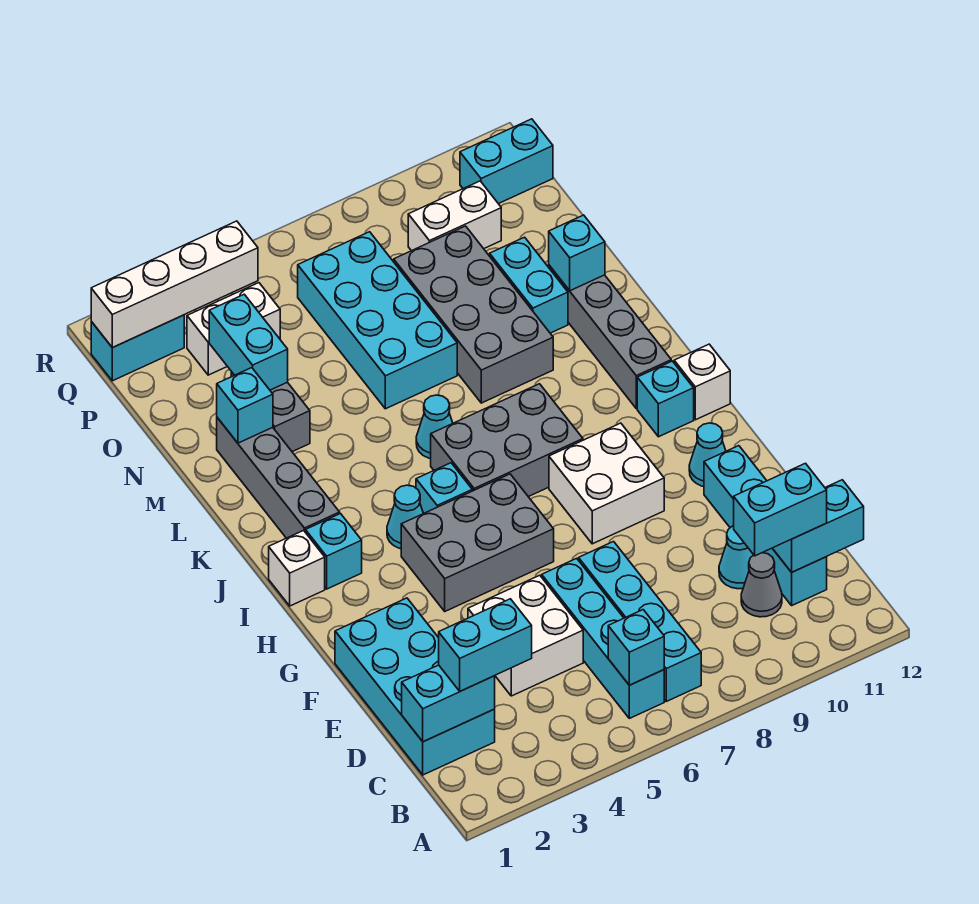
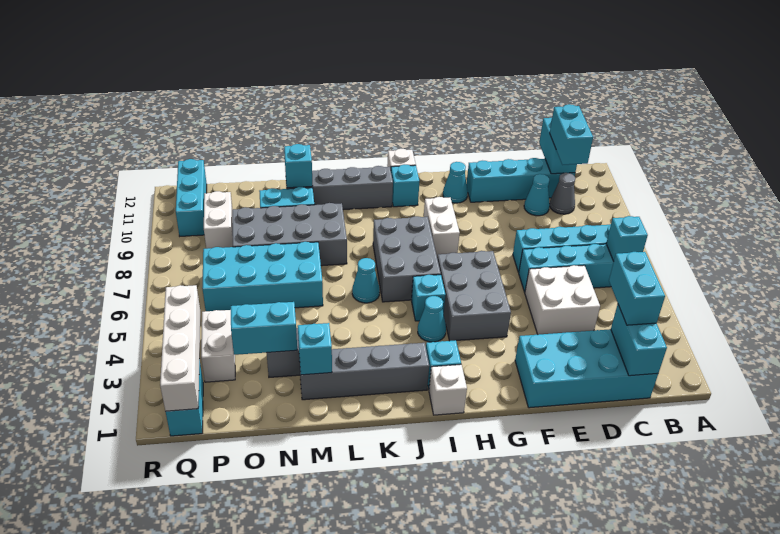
white 2x2 brick [549,423,664,544] -> white 1x2 brick [424,197,460,257]
cyan 1x2 brick [460,119,553,204] -> cyan 1x3 brick [176,159,207,236]

